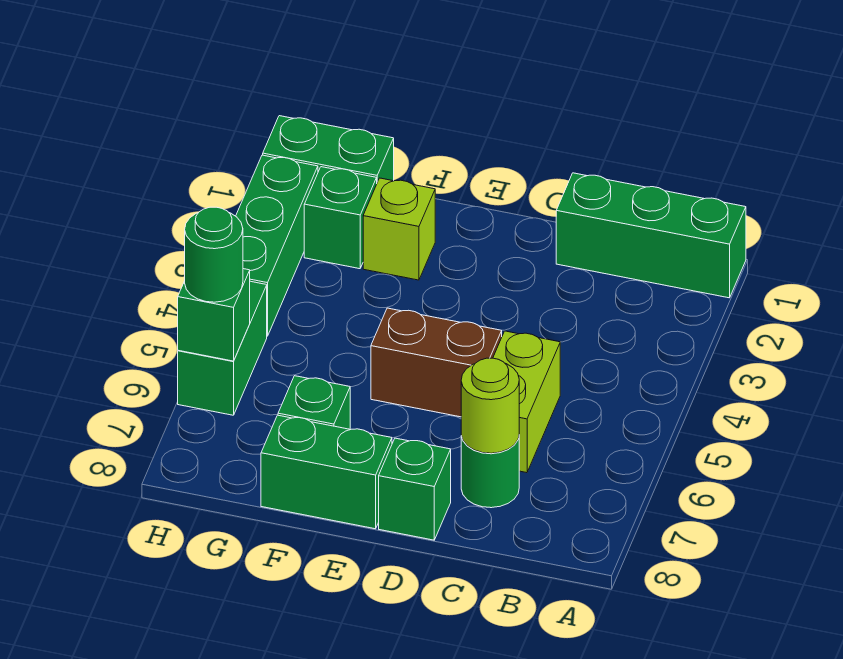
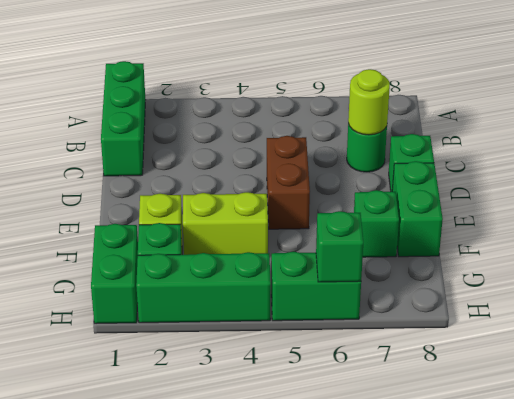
lime 1x2 brick [493,331,560,473] -> lime 1x2 brick moved to [183,192,268,255]
green 1x1 round brick [185,207,243,302] -> none

